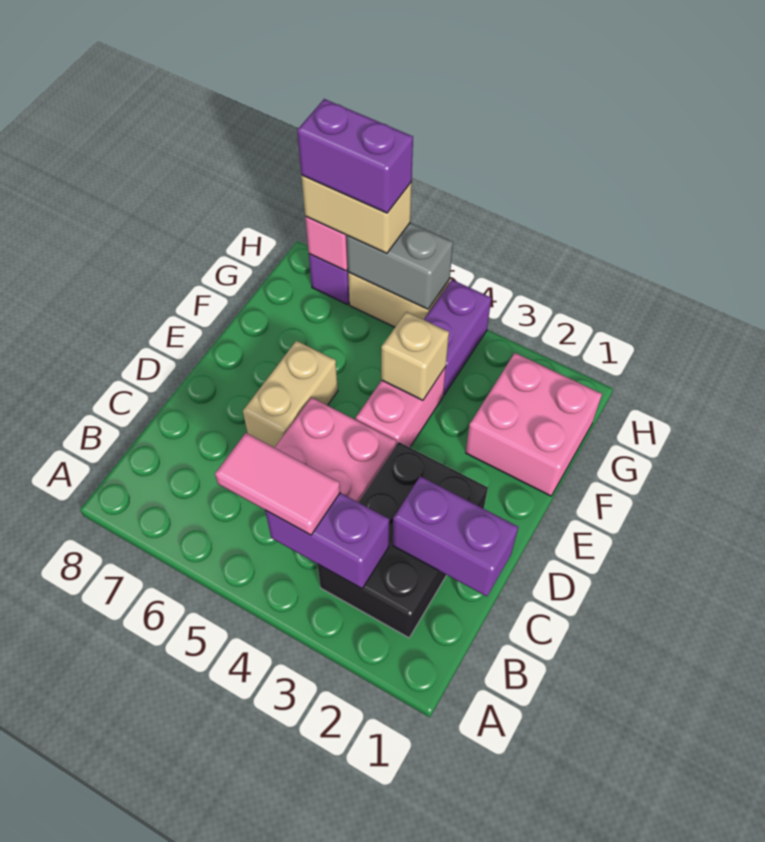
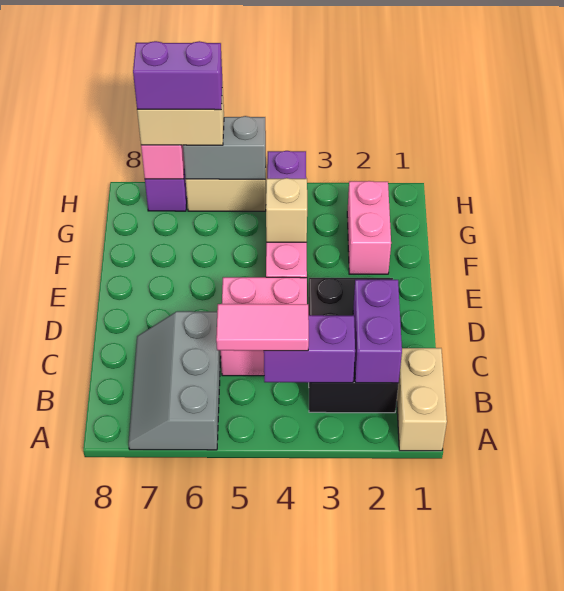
none -> grey 2x3 slope [129,311,221,450]
purple 1x2 brick [393,476,518,596] -> purple 1x2 brick turned to [353,280,402,383]
tan 1x2 brick [243,341,338,448] -> tan 1x2 brick moved to [397,348,447,451]
pink 2x2 brick [466,353,602,496] -> pink 1x2 brick [347,181,391,274]

